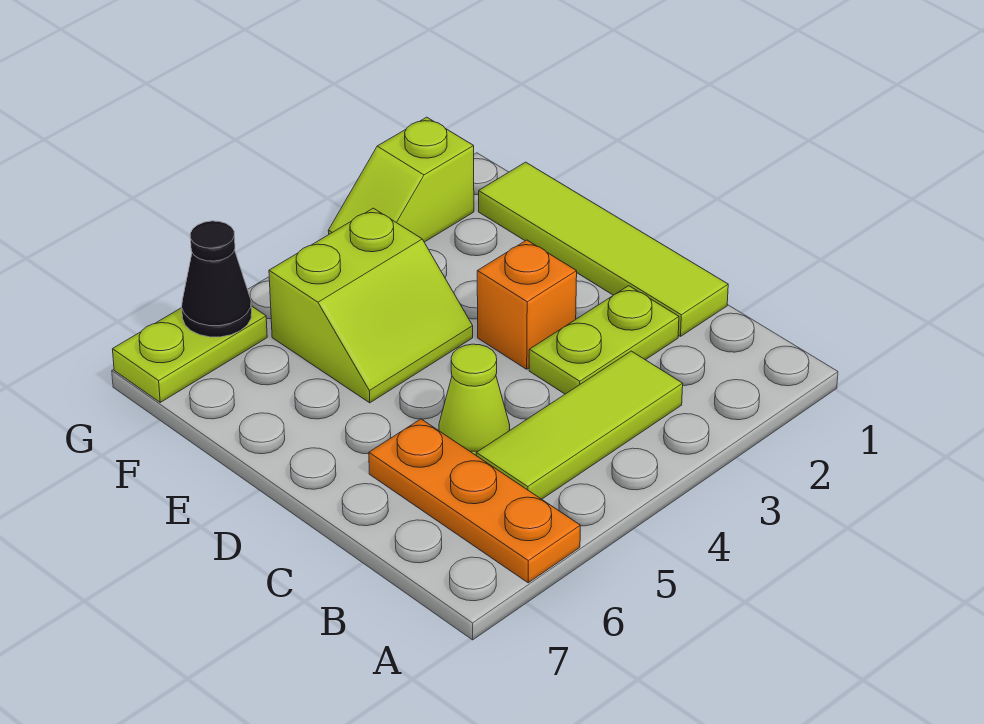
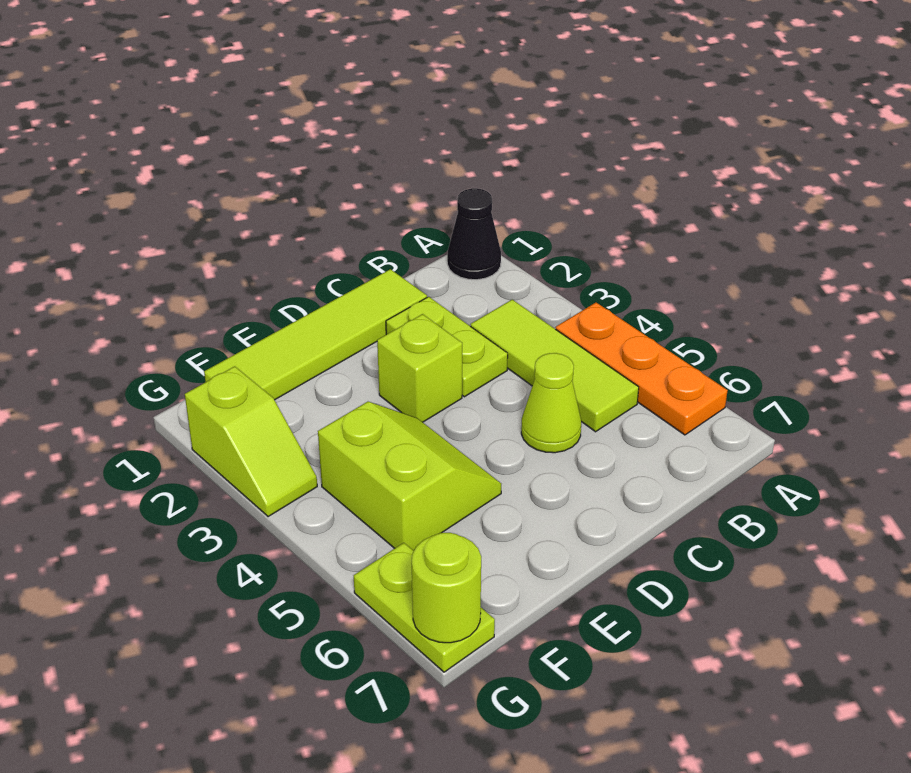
orange 1x3 plate [369,419,580,583] -> orange 1x3 plate turned to [556,303,728,435]
orange 1x1 brick [477,240,577,369] -> lime 1x1 brick [377,314,462,422]
black 1x1 cone [182,221,252,337] -> black 1x1 cone moved to [447,188,501,280]
none -> lime 1x1 round brick [412,533,481,643]

